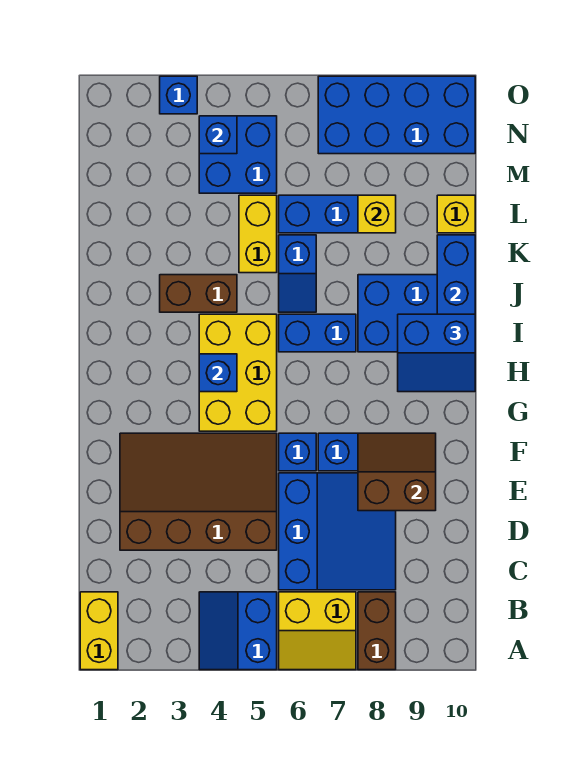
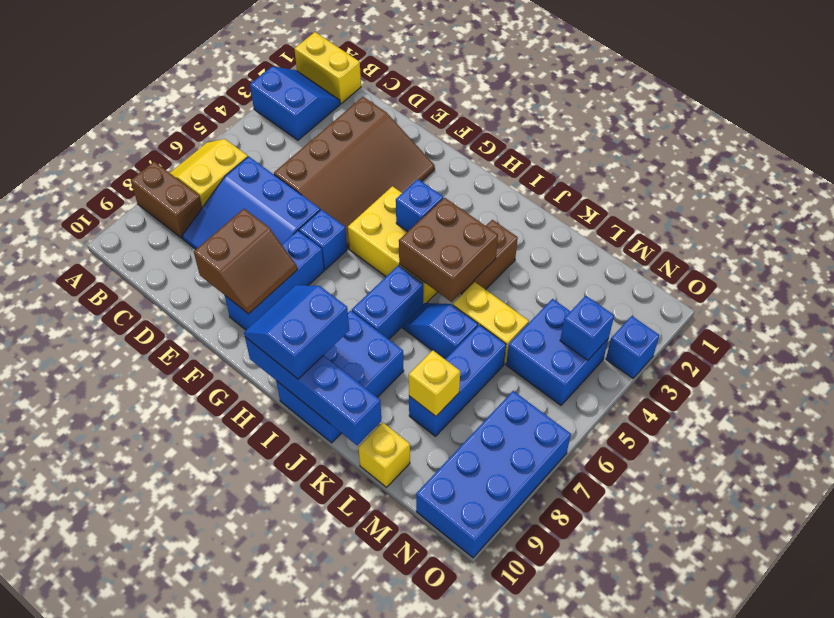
blue 2x2 slope [199,592,277,670] -> blue 2x2 slope moved to [250,67,340,140]
none -> brown 2x2 brick [399,198,498,302]

